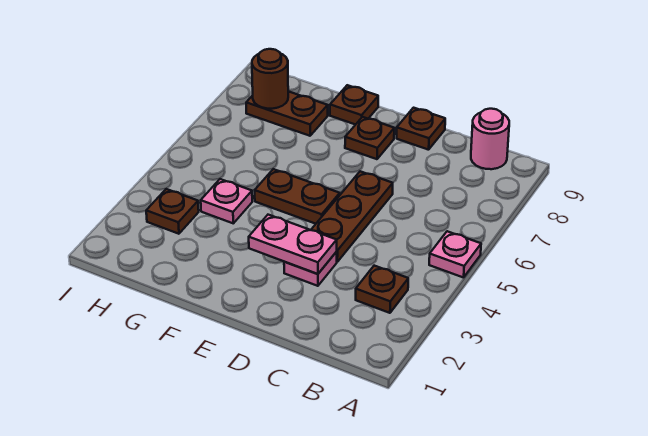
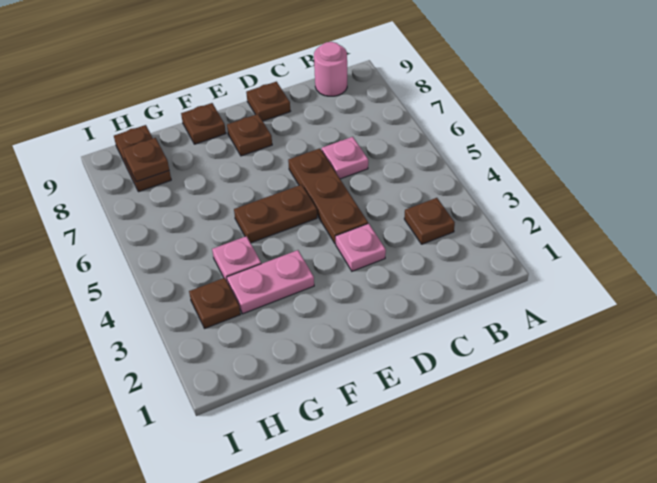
pink 1x1 plate [429,231,481,278] -> pink 1x1 plate moved to [322,137,368,179]
pink 1x2 plate [249,215,337,274] -> pink 1x2 plate moved to [227,250,314,314]
brown 1x2 plate [246,91,328,136] -> brown 1x2 plate turned to [114,125,171,192]
brown 1x1 round brick [252,49,288,109] -> brown 1x1 plate [123,138,169,182]

